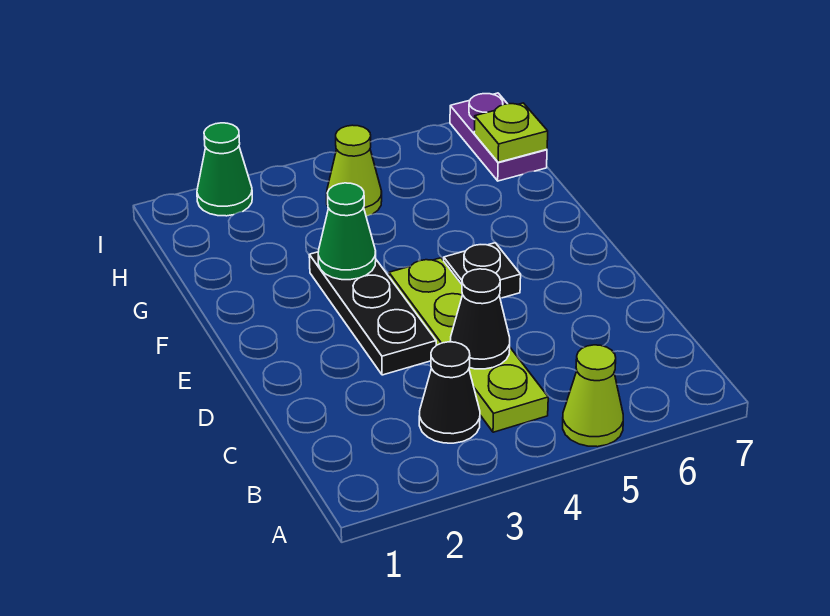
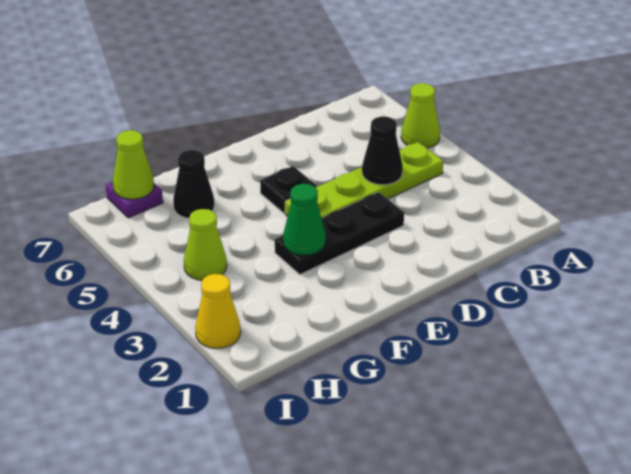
black 1x1 cone [419,342,480,443] -> black 1x1 cone moved to [173,150,214,218]
purple 1x2 plate [450,93,547,181] -> purple 1x1 plate [106,182,163,218]
lime 1x1 plate [474,103,548,162] -> lime 1x1 cone [113,130,154,199]
green 1x1 cone [197,123,252,216] -> yellow 1x1 cone [195,274,241,348]

